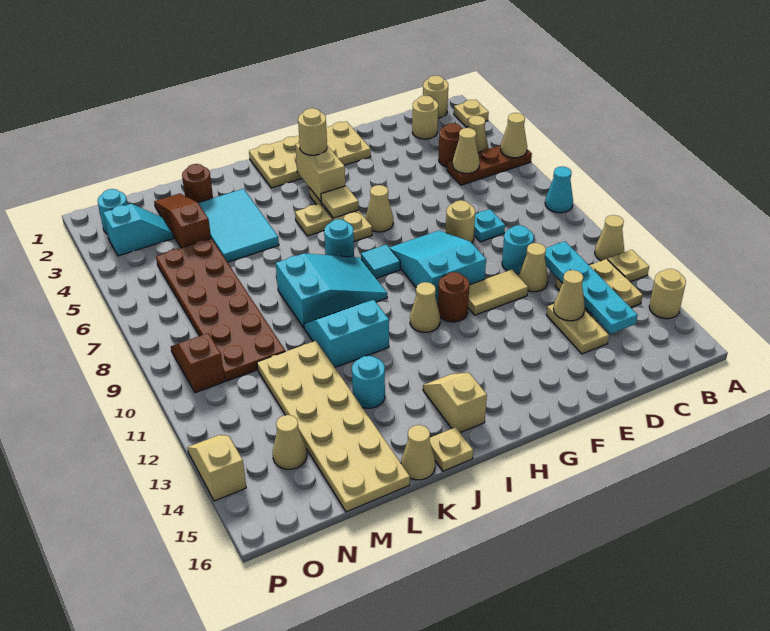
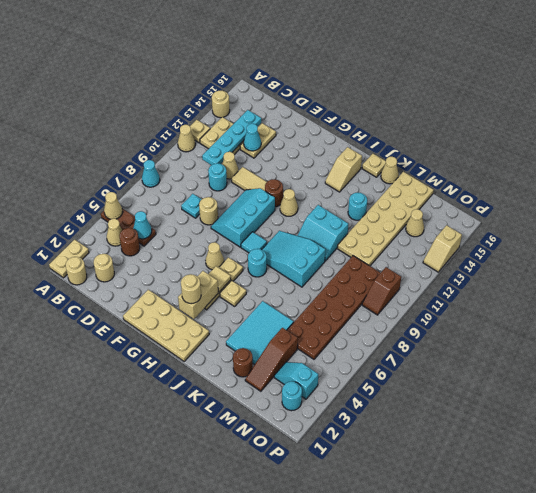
tan 1x1 plate [454,100,489,127] -> tan 1x2 plate [49,240,89,278]
tan 1x1 cone [453,128,480,173] -> cyan 1x1 cone [133,211,152,239]
tan 1x1 cone [554,270,585,321] -> cyan 1x1 cone [244,124,261,151]
cyan 2x3 slope [389,230,486,304] -> cyan 2x3 slope turned to [211,188,275,247]

